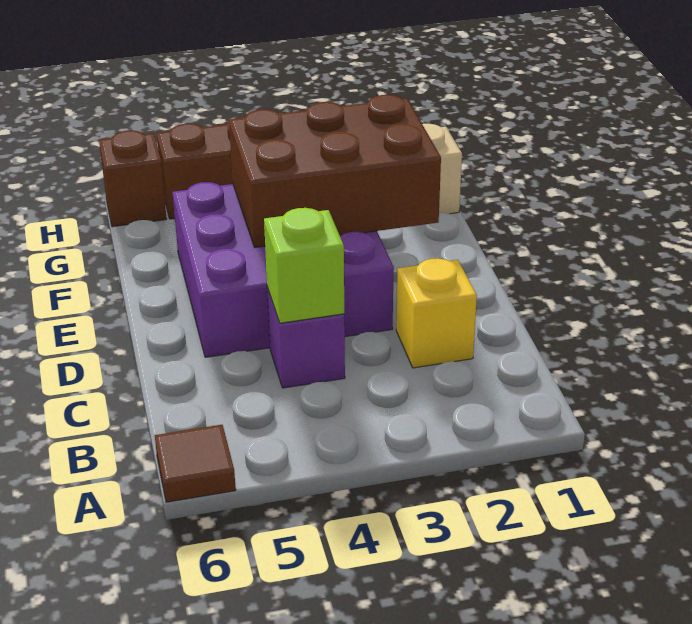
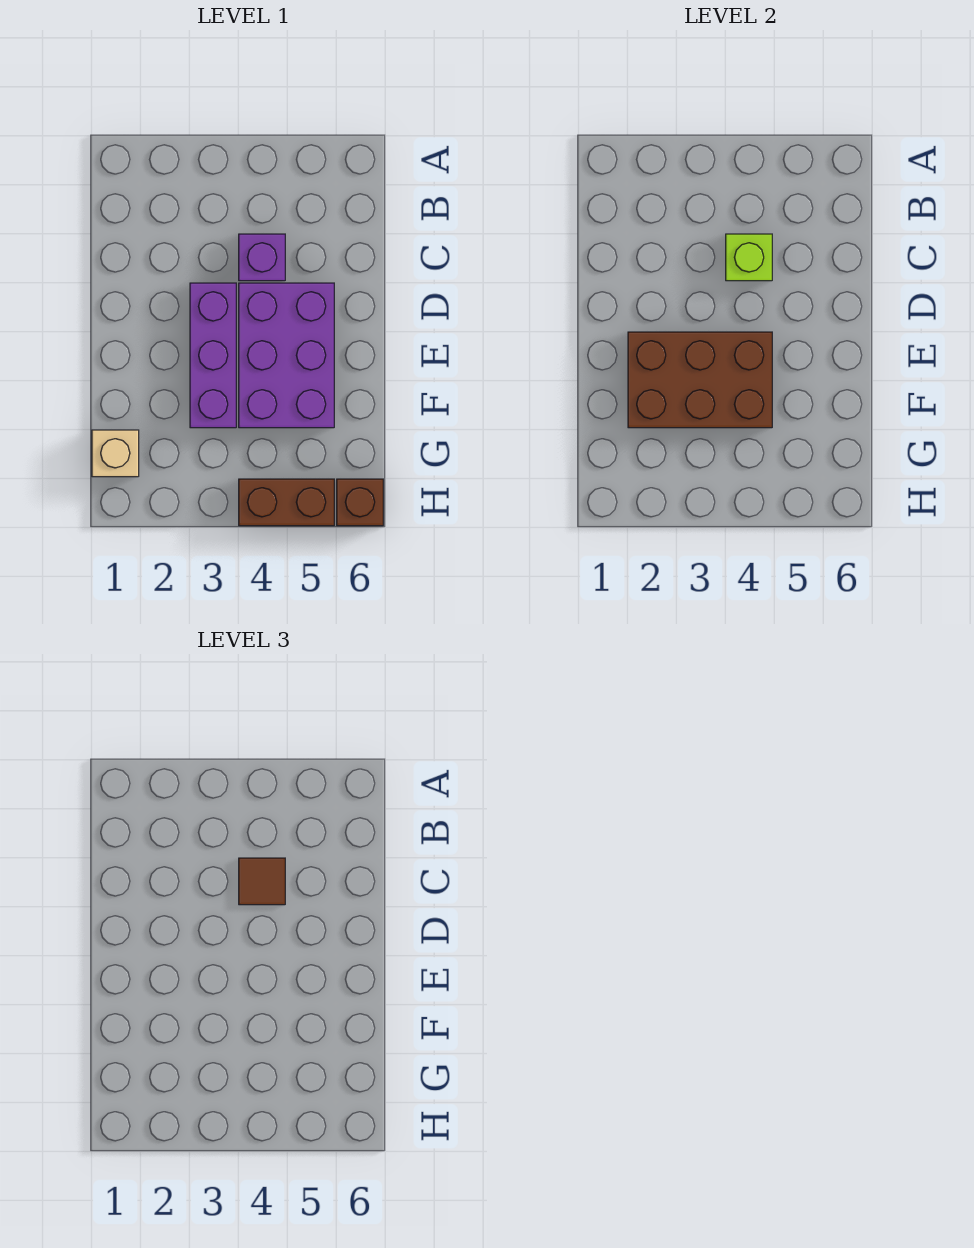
brown 1x1 tile [155,425,236,502] -> brown 1x1 tile moved to [239,858,285,905]
yellow 1x1 brick [396,258,477,368] -> none

